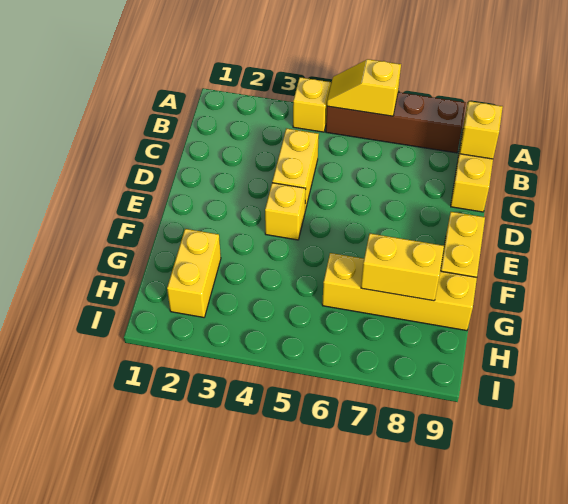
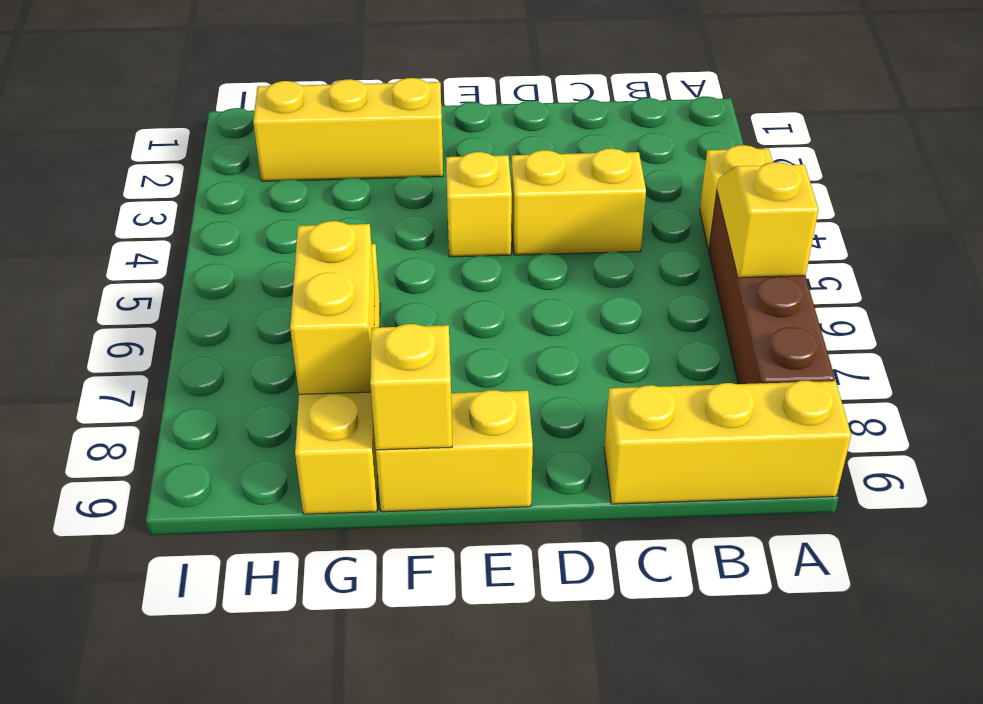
yellow 1x1 brick [460,101,503,159] -> yellow 1x1 brick moved to [370,324,452,450]
yellow 1x2 brick [167,229,221,317] -> yellow 1x3 brick [253,78,443,181]

